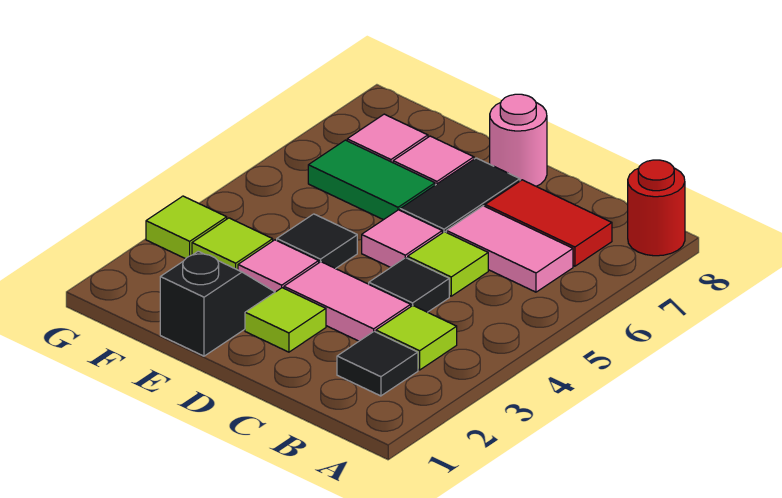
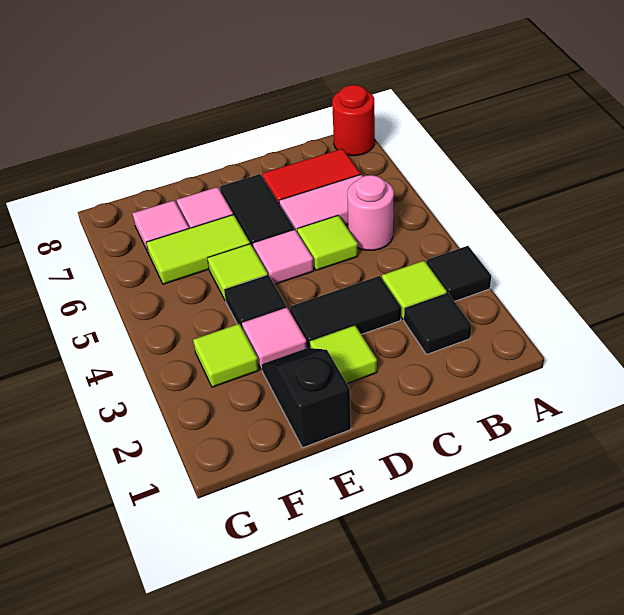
pink 1x2 tile [284,262,411,341] -> black 1x2 tile [290,276,401,348]
black 1x1 tile [369,258,449,312] -> black 1x1 tile moved to [426,246,491,301]
pink 1x1 round brick [490,94,547,186] -> pink 1x1 round brick moved to [347,175,394,250]
green 1x2 tile [308,140,435,220] -> lime 1x2 tile [146,215,250,284]
lime 1x1 tile [146,196,227,259] -> lime 1x1 tile moved to [208,244,268,301]

